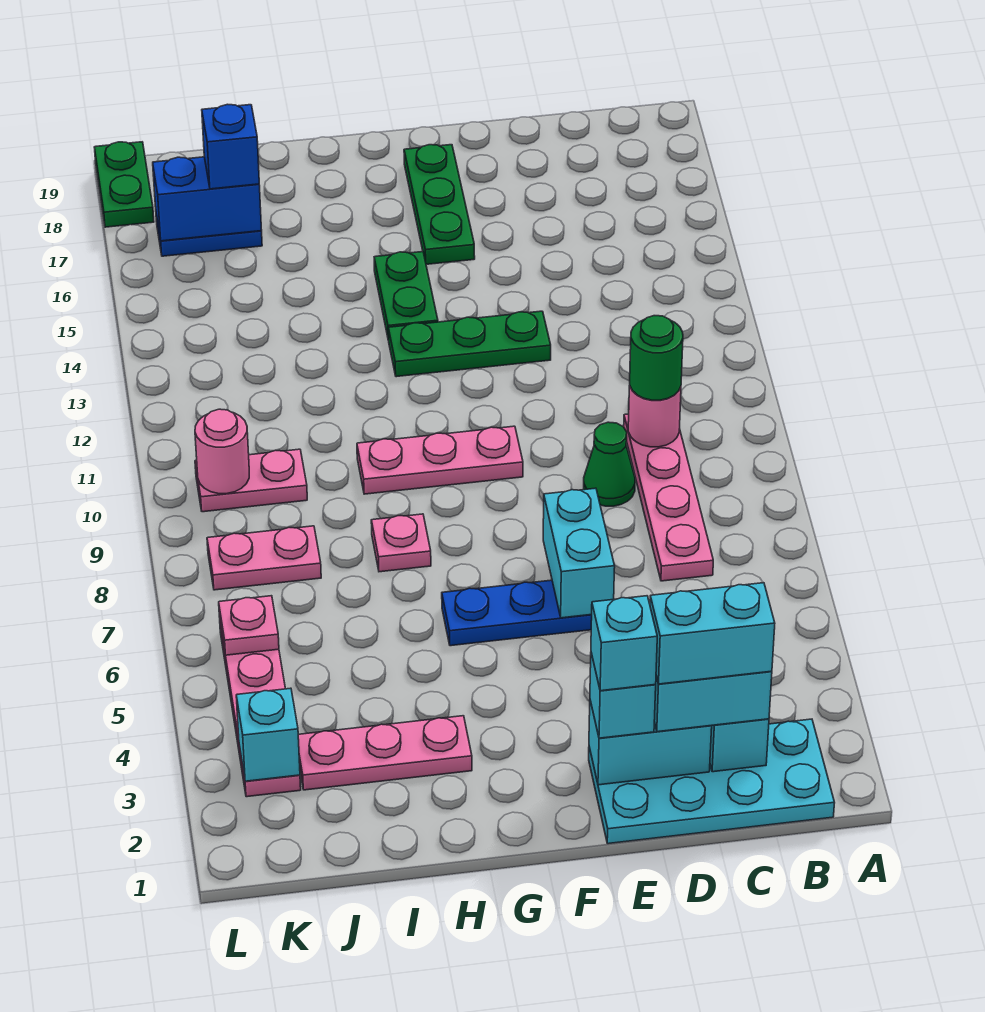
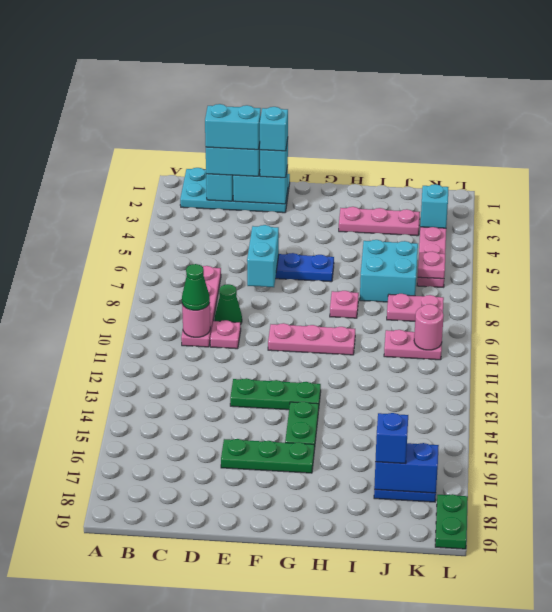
green 1x1 round brick [630,316,683,400] -> green 1x1 cone [182,264,210,310]
none -> pink 1x1 plate [210,320,241,349]
green 1x3 plate [404,145,475,264] -> green 1x3 plate turned to [221,439,314,473]
none -> cyan 2x2 brick [360,240,418,302]

